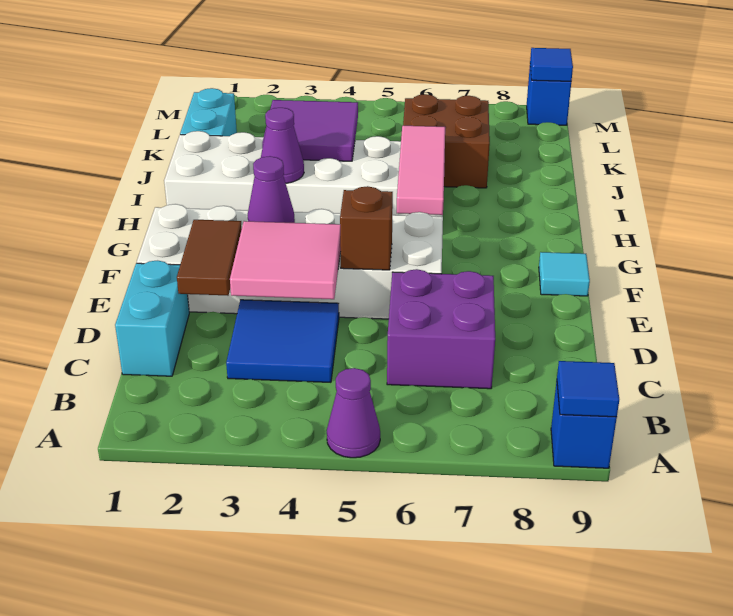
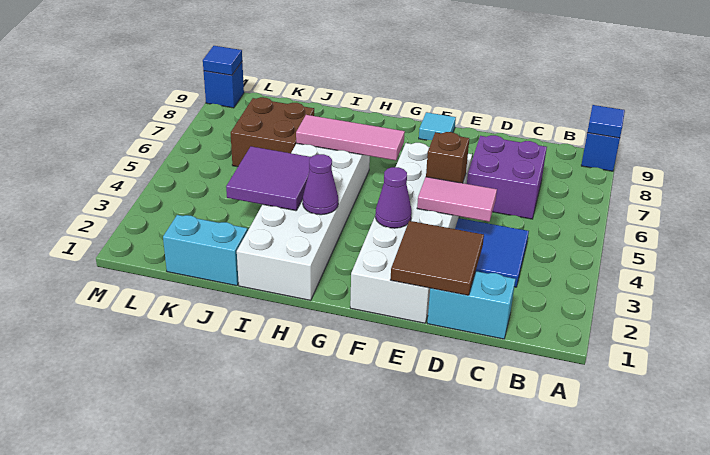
purple 1x1 cone [327,368,380,458] -> none
brown 1x2 tile [177,220,242,296] -> brown 2x2 tile [391,221,484,295]
pink 2x2 tile [230,221,341,299] -> pink 1x2 tile [417,177,497,222]

